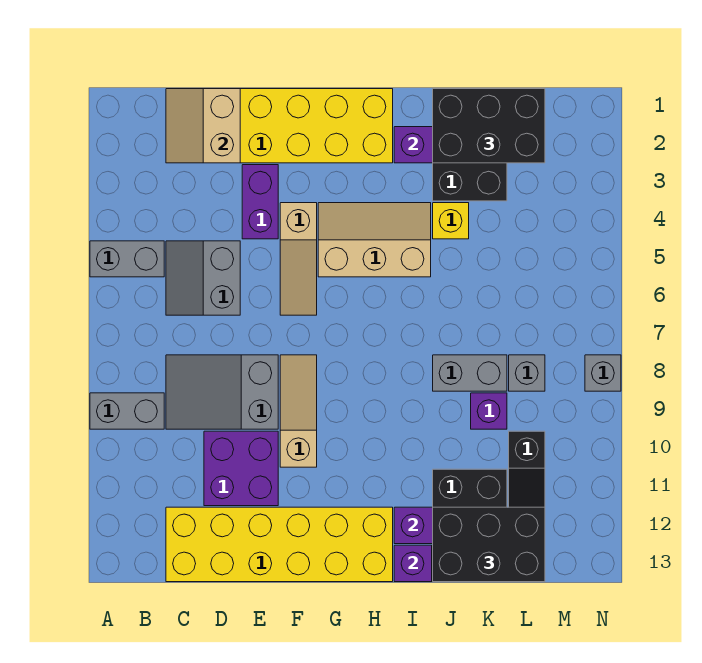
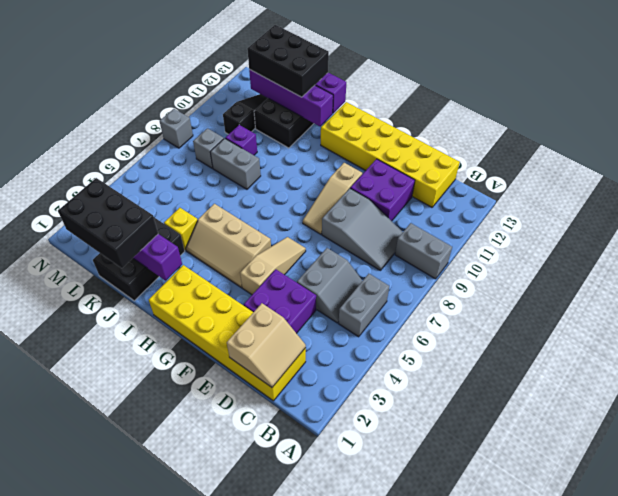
grey 1x2 brick [90,241,164,277] -> grey 1x2 brick turned to [338,274,389,337]
purple 1x2 brick [242,165,278,239] -> purple 2x2 brick [244,269,316,333]

